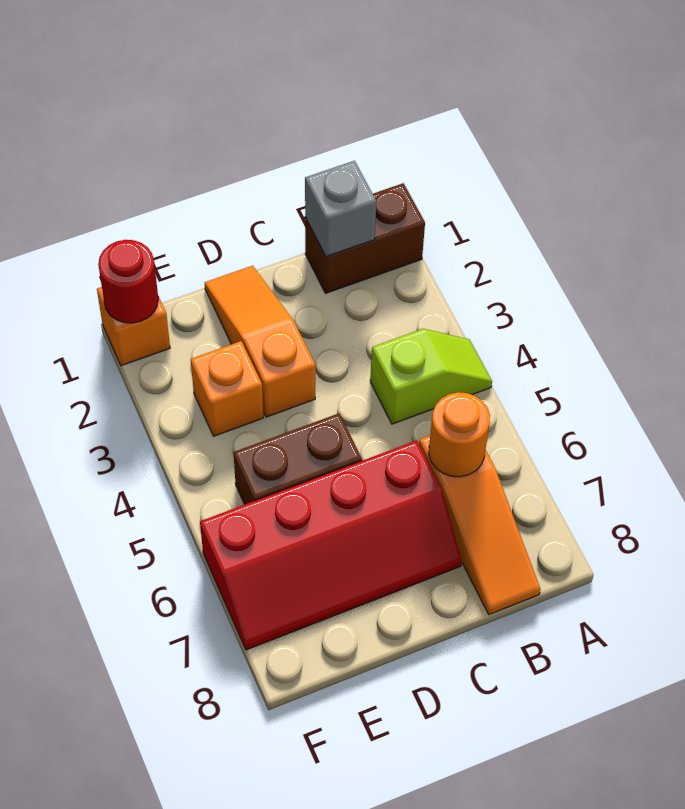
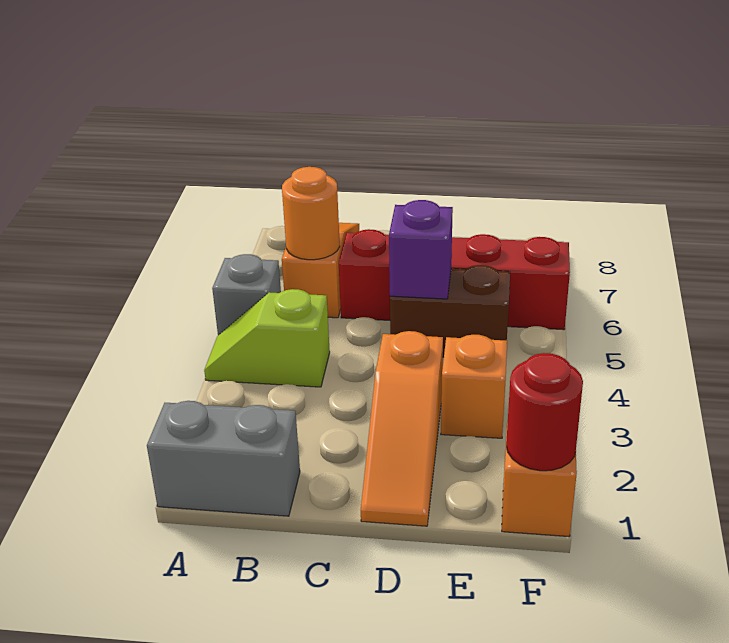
brown 1x2 brick [305,183,425,293] -> grey 1x2 brick [147,401,300,516]
grey 1x1 brick [305,161,376,257] -> grey 1x1 brick moved to [212,254,281,335]
none -> purple 1x1 brick [389,200,453,299]

